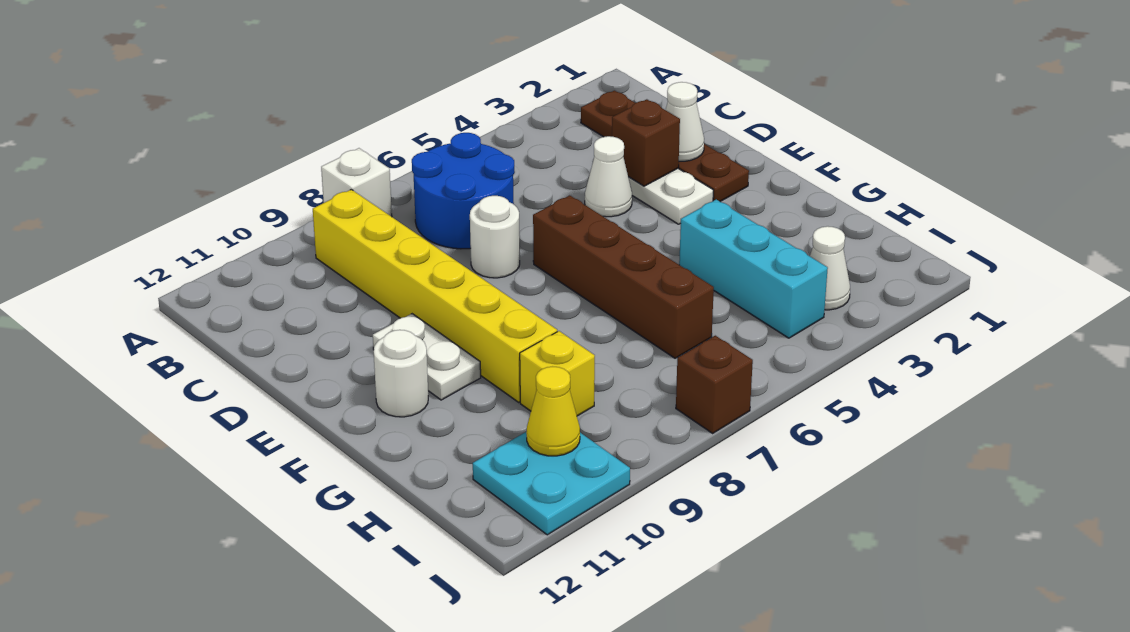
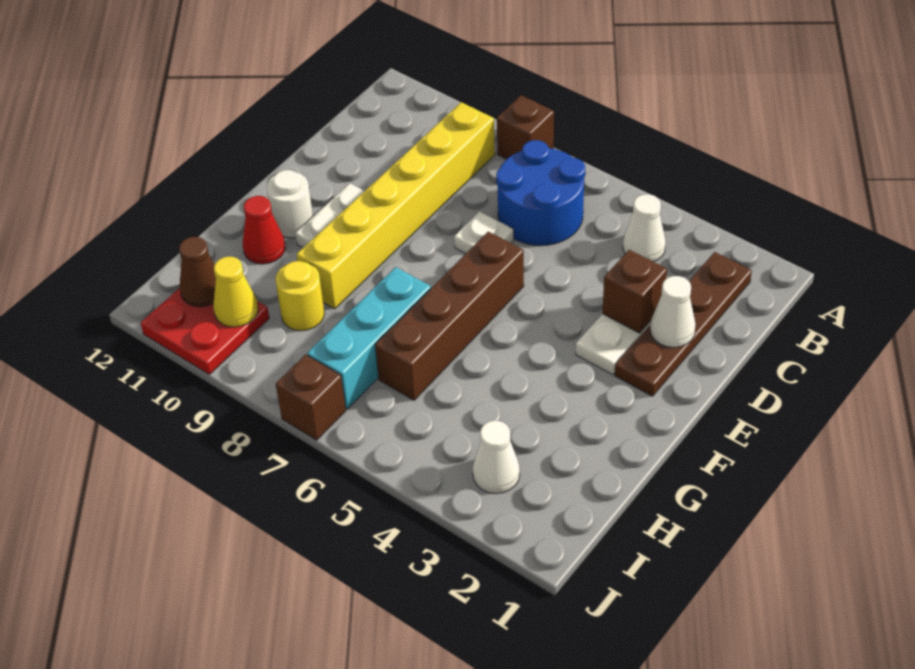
white 1x1 brick [321,148,392,217] -> brown 1x1 brick [497,95,554,159]
white 1x1 cone [585,136,632,217] -> white 1x1 cone moved to [623,194,666,262]
white 1x1 round brick [470,196,520,278] -> white 1x1 plate [454,211,514,254]
cyan 1x3 brick [679,199,828,338] -> cyan 1x3 brick moved to [307,267,431,409]
none -> red 1x1 cone [243,196,285,264]
yellow 1x1 brick [520,331,595,416] -> yellow 1x1 round brick [275,261,324,331]
cyan 2x2 plate [473,432,630,535] -> red 2x2 plate [141,288,269,374]
none -> brown 1x1 cone [179,237,216,307]

